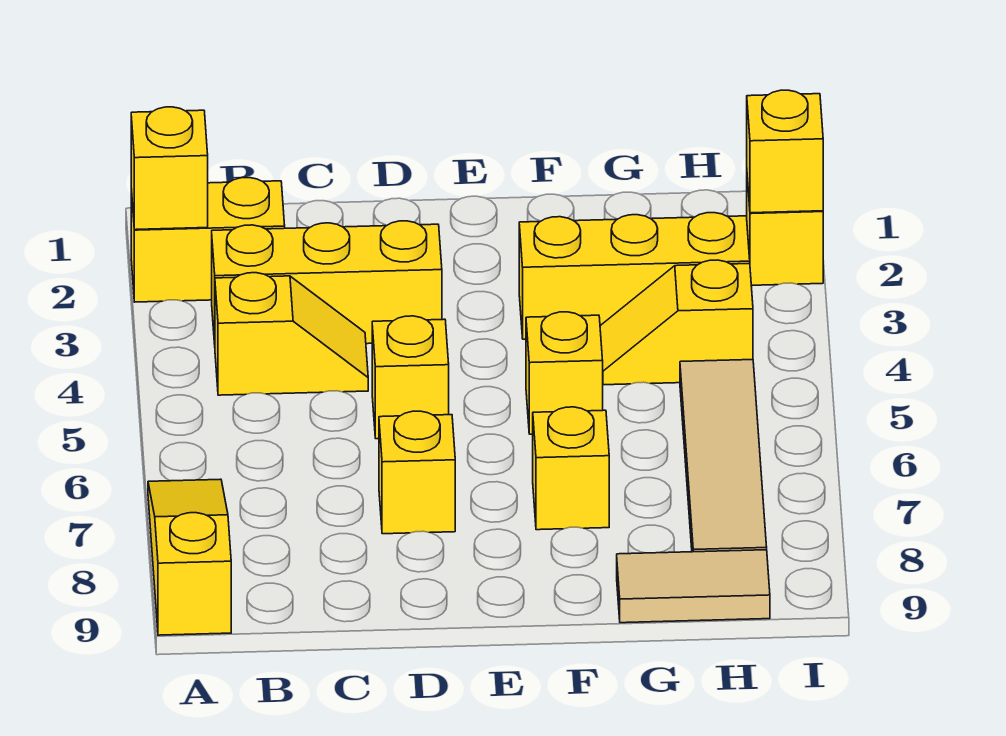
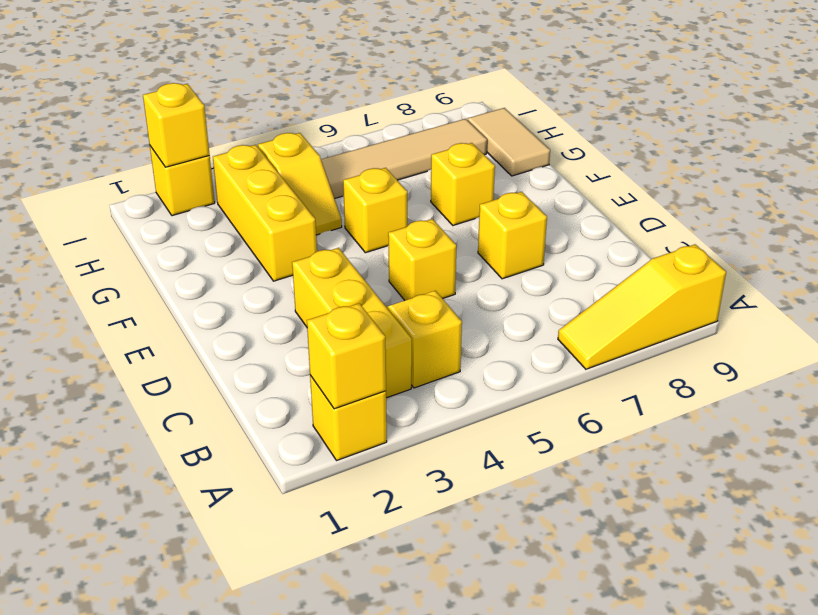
yellow 1x2 brick [131,178,285,302] -> yellow 1x1 brick [310,375,387,461]

